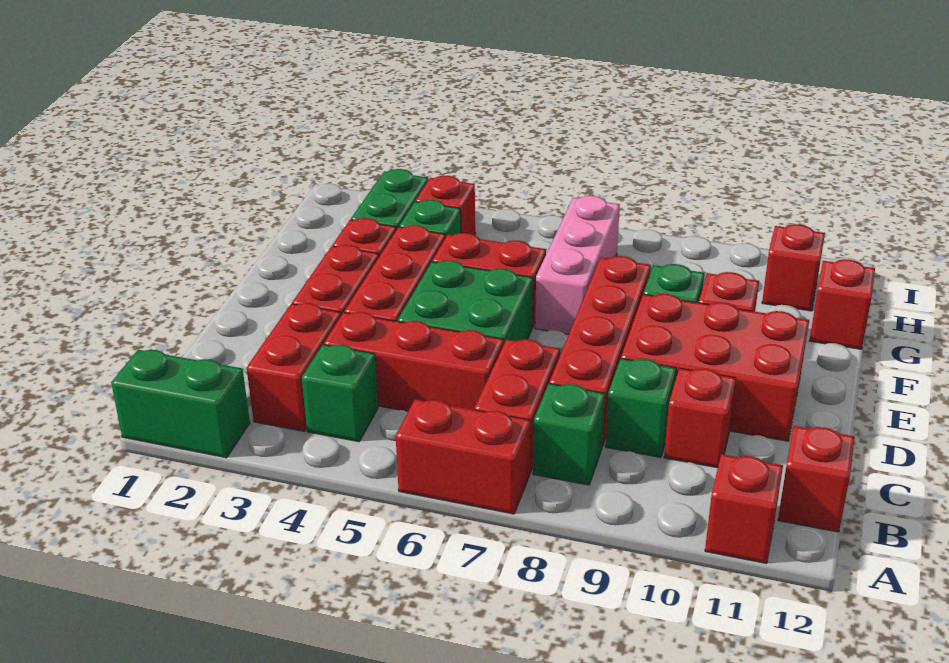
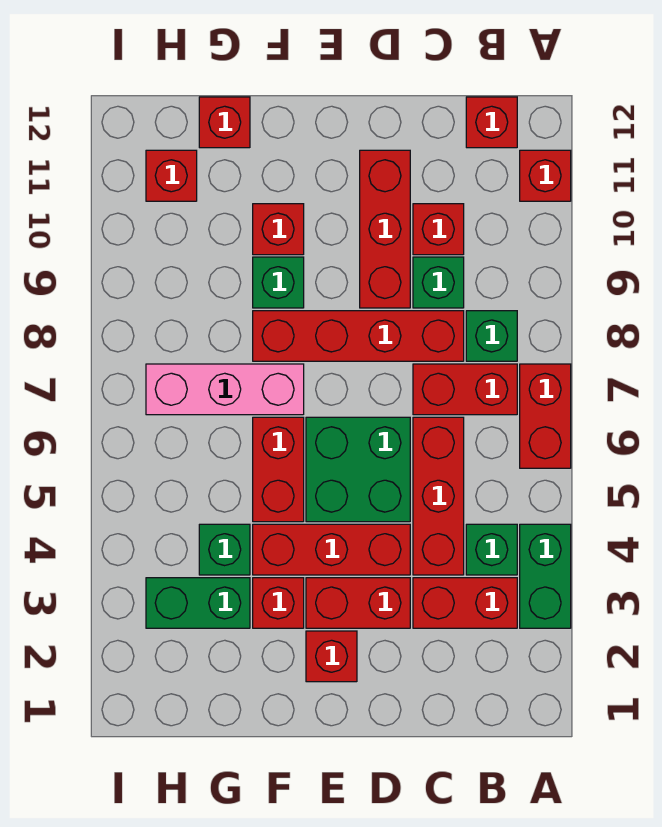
green 1x2 brick [111,350,250,458] -> green 1x2 brick moved to [520,524,571,628]
red 2x3 brick [621,294,809,441] -> red 1x3 brick [360,150,410,308]
red 1x1 brick [416,176,475,235] -> red 1x1 brick moved to [306,631,357,682]

